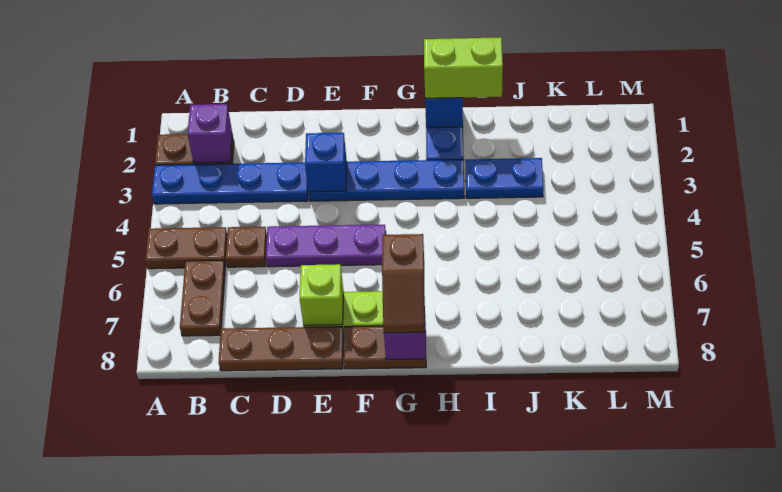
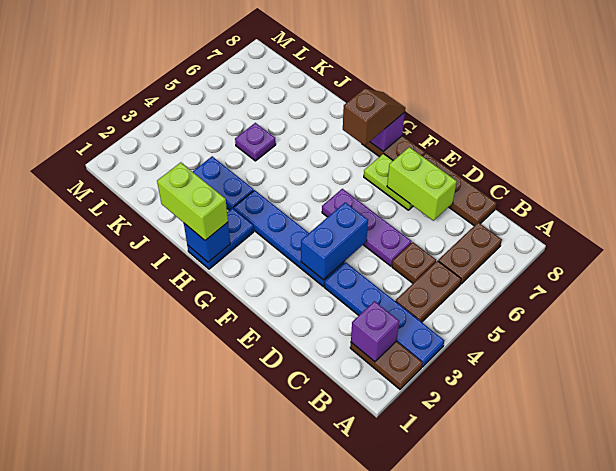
brown 1x2 plate [145,227,227,269] -> brown 1x2 plate turned to [396,261,461,322]
blue 1x1 brick [305,133,347,192] -> blue 1x2 brick [301,202,368,280]
lime 1x1 brick [300,264,344,325] -> lime 1x2 brick [387,147,457,221]
none -> purple 1x1 plate [235,123,276,161]

